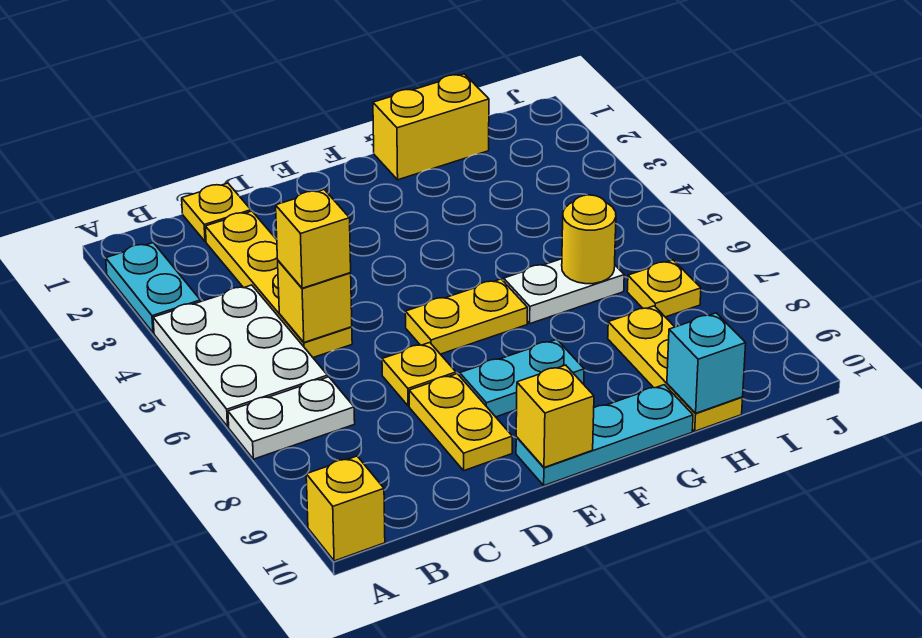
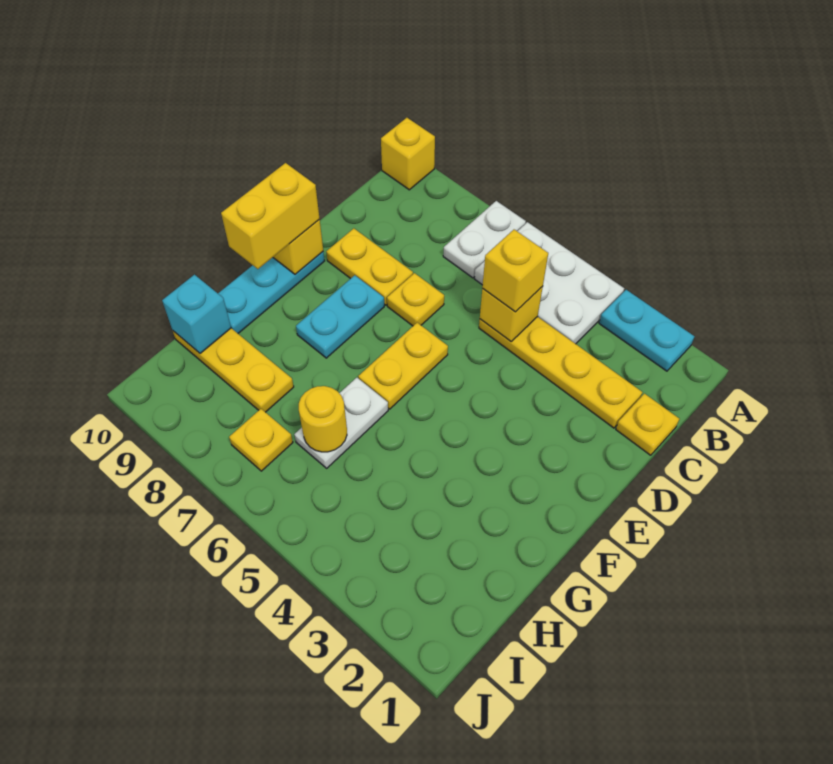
yellow 1x2 brick [373,74,489,180] -> yellow 1x2 brick moved to [221,163,320,269]

